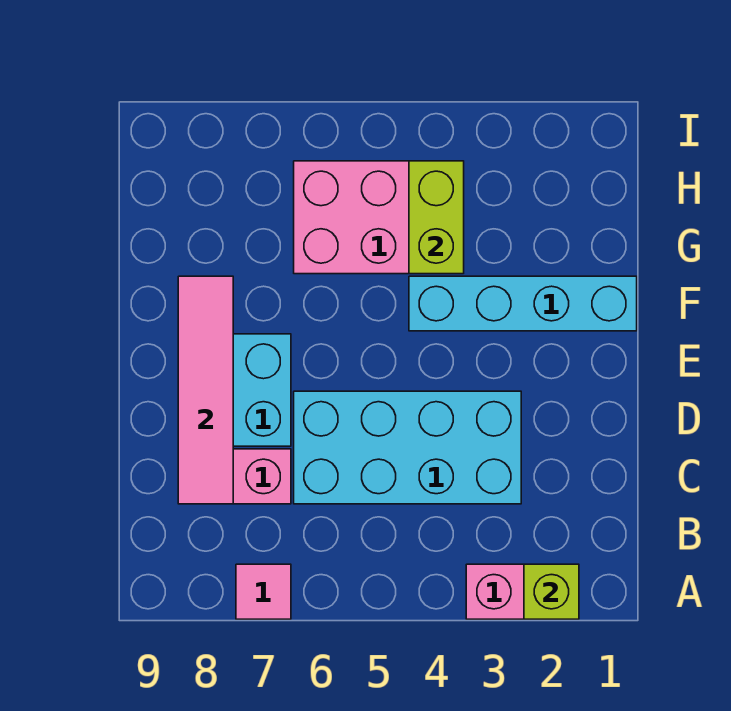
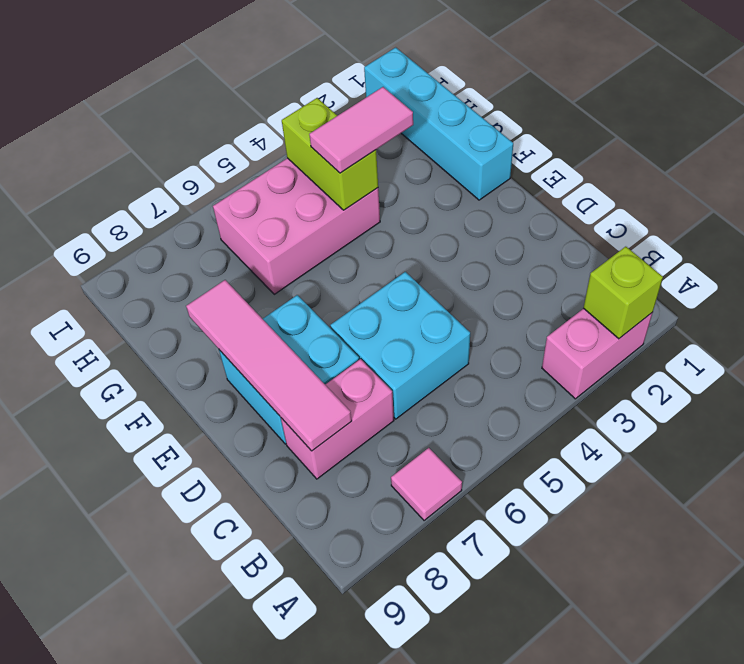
cyan 2x4 brick [294,391,521,504] -> cyan 2x2 brick [330,272,470,419]
cyan 1x4 brick [409,276,637,331] -> cyan 1x4 brick turned to [364,47,513,200]
none -> pink 1x2 tile [309,87,413,173]

